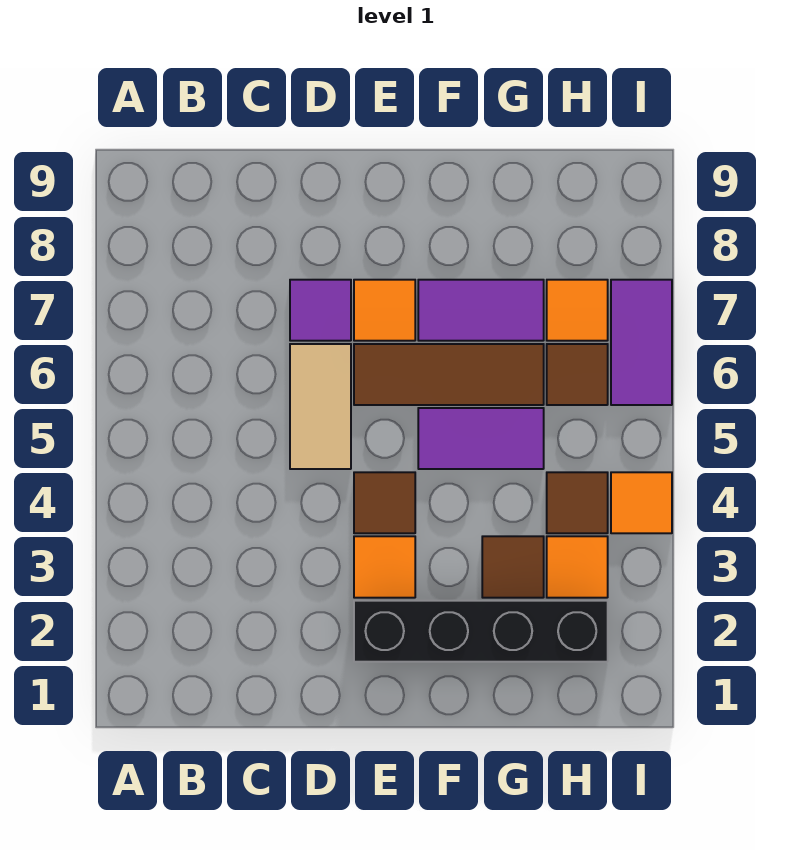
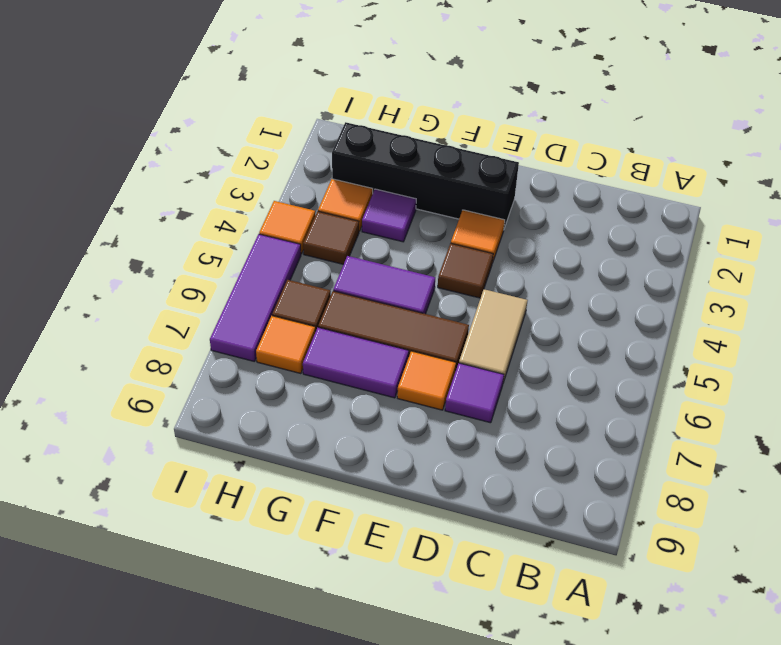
brown 1x1 tile [482,536,544,598] -> purple 1x1 tile [362,189,416,242]
purple 1x2 tile [611,280,672,405] -> purple 1x3 tile [210,234,301,362]

